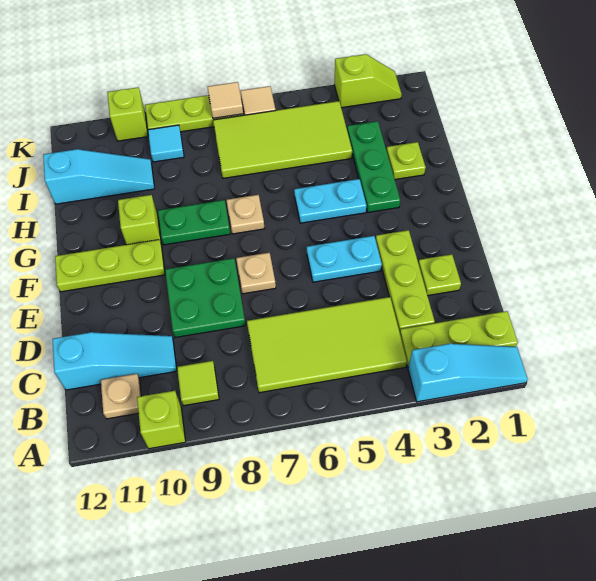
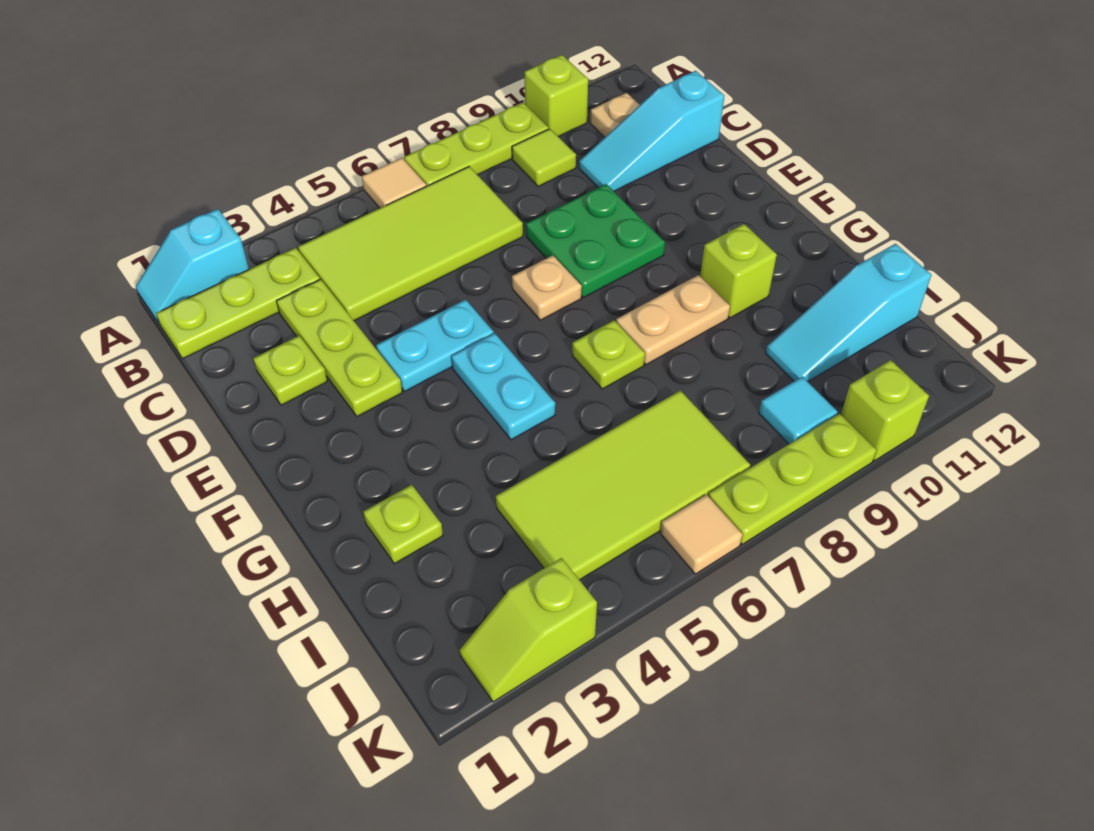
cyan 1x3 slope [408,344,528,402] -> cyan 1x2 slope [136,209,249,325]
lime 1x3 plate [55,240,165,292] -> lime 1x3 plate moved to [404,103,549,186]
green 1x3 plate [347,121,400,212] -> none
cyan 1x2 plate [294,179,367,223] -> cyan 1x2 plate turned to [451,333,555,440]
tan 1x1 plate [227,195,265,234] -> lime 1x1 plate [572,320,645,389]
green 1x2 plate [158,200,230,245] -> tan 1x2 plate [616,275,730,365]
tan 1x1 tile [208,82,243,118] -> tan 1x1 tile moved to [362,158,426,208]

